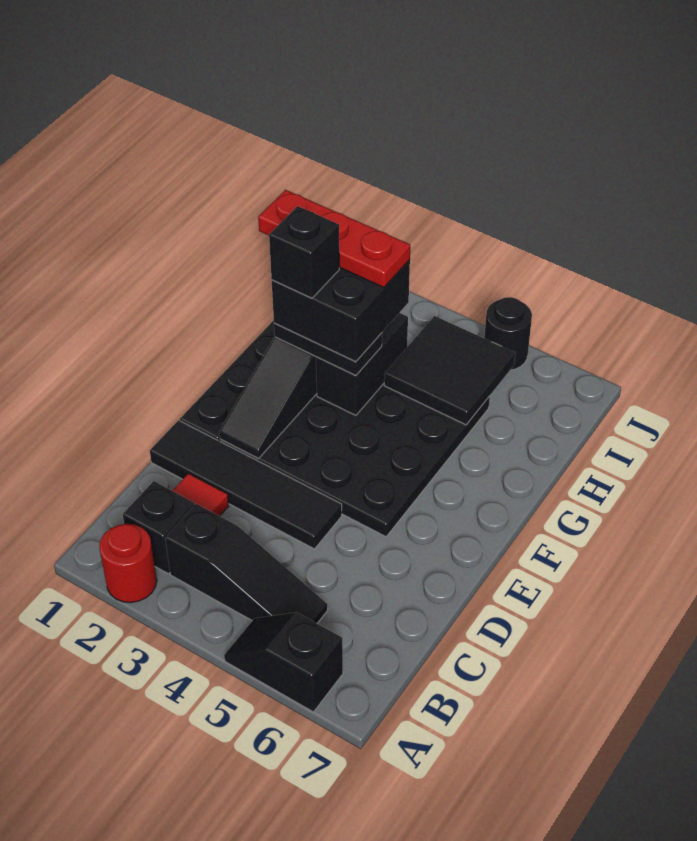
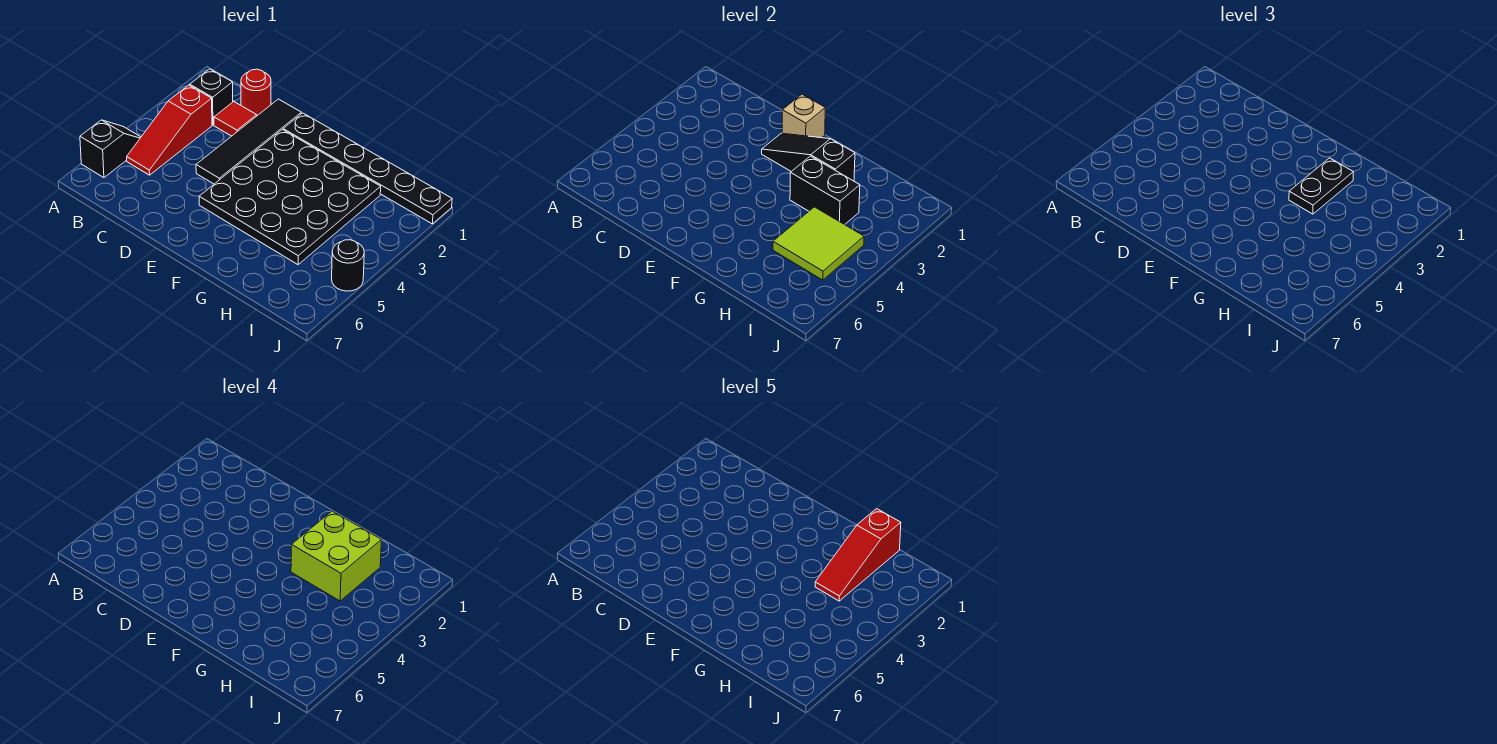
red 1x1 round brick [99,524,157,603] -> red 1x1 round brick moved to [241,69,271,116]
black 1x3 slope [165,504,328,623] -> red 1x3 slope [127,85,212,175]
none -> tan 1x1 brick [782,94,825,138]
black 2x2 brick [272,260,410,362] -> lime 2x2 brick [291,511,381,601]
black 1x1 brick [269,206,339,298] -> none
red 1x3 plate [258,190,410,287] -> red 1x3 slope [815,509,901,601]
black 2x2 tile [384,316,515,425] -> lime 2x2 tile [773,207,864,280]

